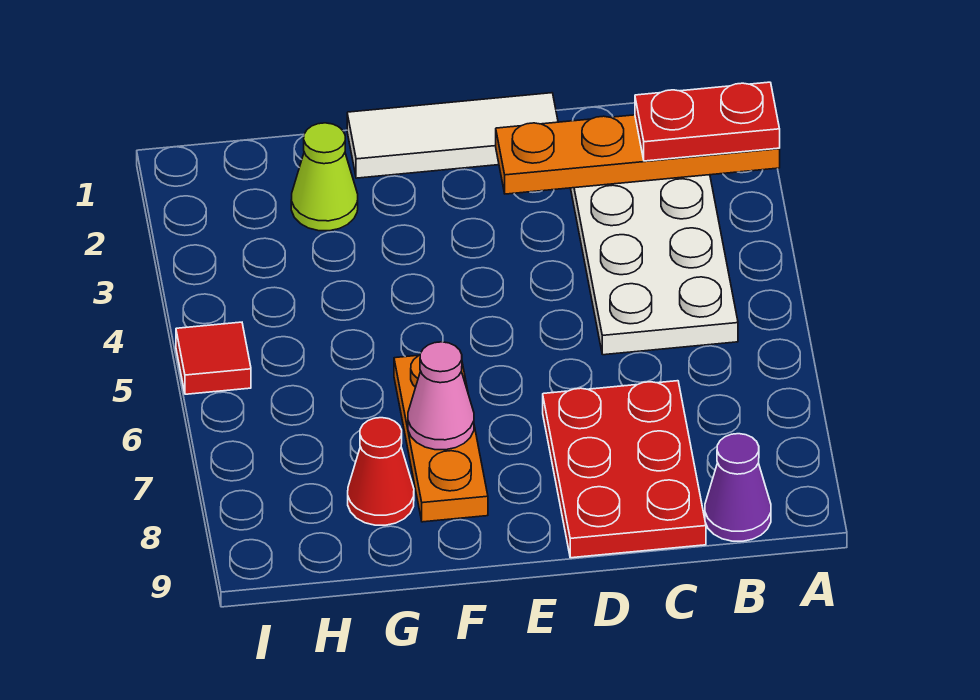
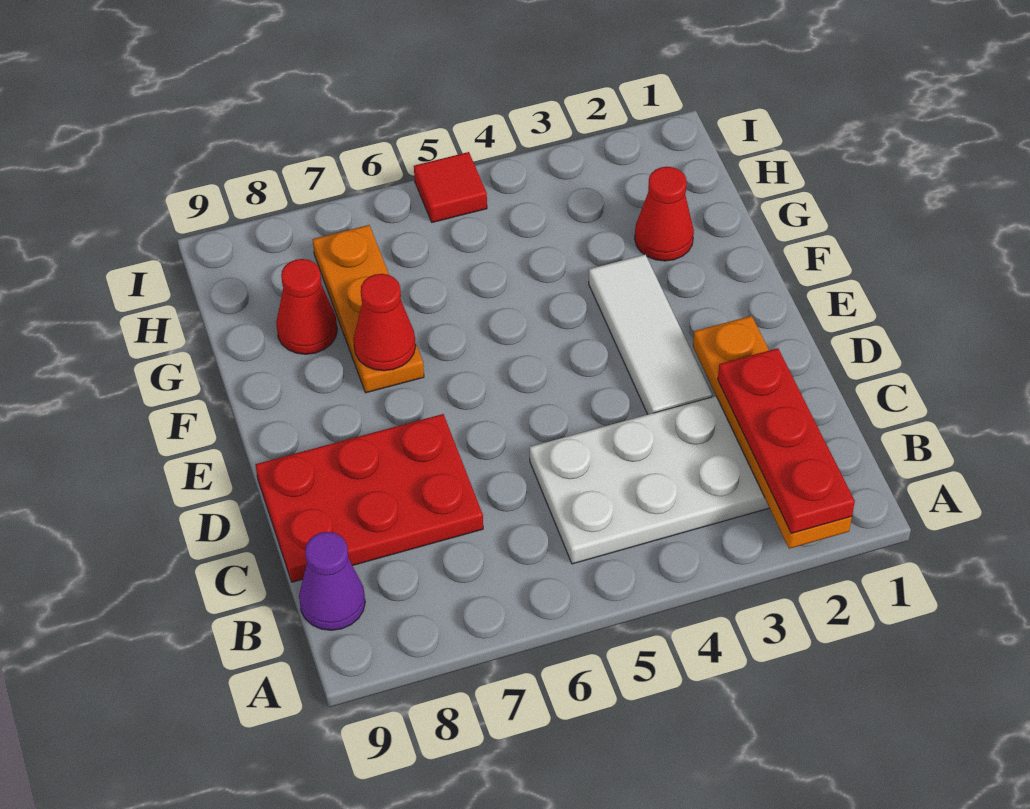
red 1x2 plate [635,82,780,161] -> red 1x3 plate [718,348,855,533]
white 1x3 tile [347,93,558,178] -> white 1x3 tile moved to [589,255,712,414]
orange 1x3 plate [394,355,488,522] -> orange 1x3 plate turned to [313,225,424,393]
pink 1x1 cone [408,342,474,450] -> red 1x1 cone [354,274,416,371]
lime 1x1 cone [291,123,358,231] -> red 1x1 cone [635,167,694,261]

